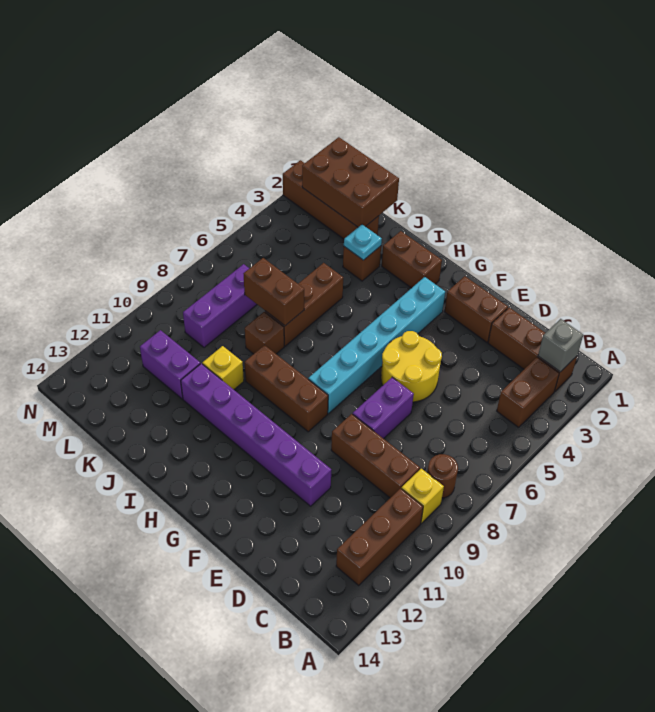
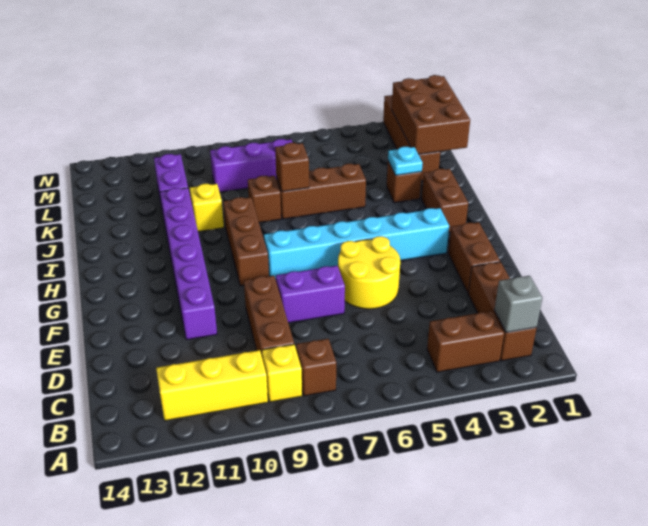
brown 1x1 round brick [427,454,458,498] -> brown 1x1 brick [296,339,336,396]
brown 1x3 brick [336,488,423,585] -> yellow 1x3 brick [156,350,268,421]
brown 1x2 brick [244,258,304,326] -> brown 1x1 brick [275,143,309,192]

